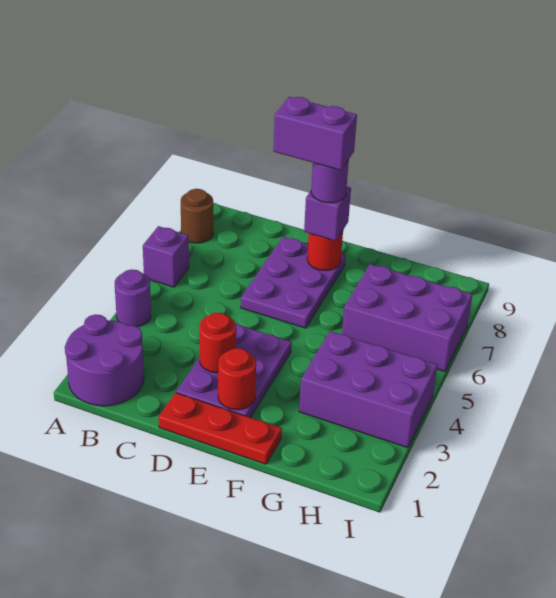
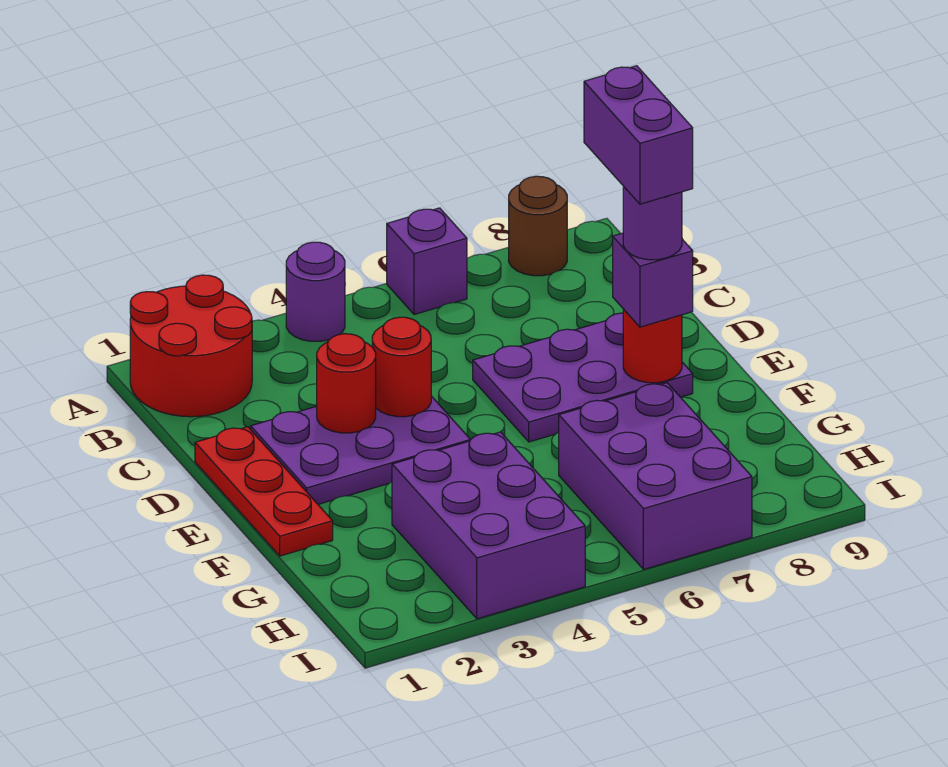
purple 2x2 round brick [65,314,144,406] -> red 2x2 round brick [130,275,252,417]
red 1x1 round brick [218,348,256,410] -> red 1x1 round brick moved to [372,317,431,417]

